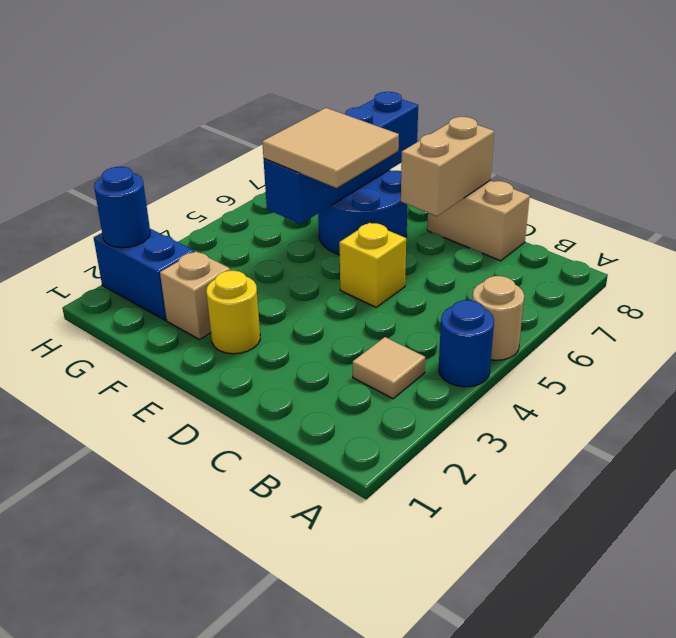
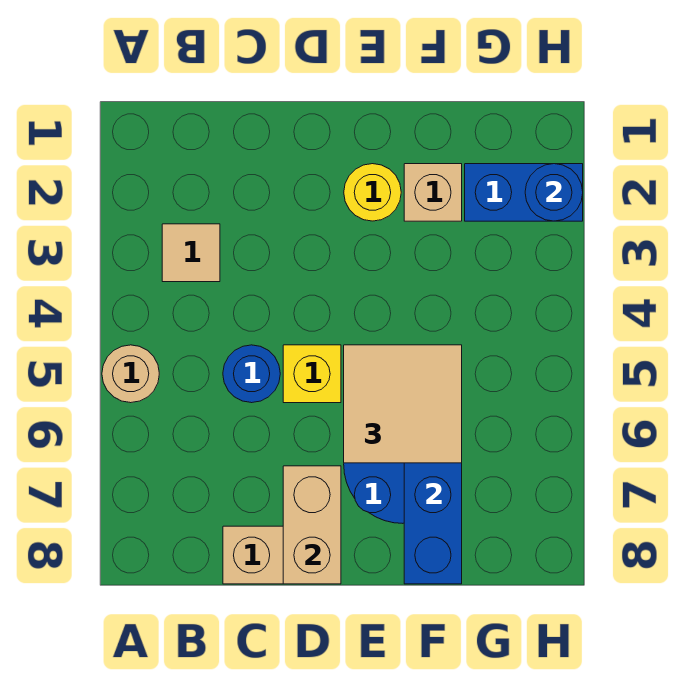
blue 1x1 round brick [439,300,494,387] -> blue 1x1 round brick moved to [223,345,280,403]

